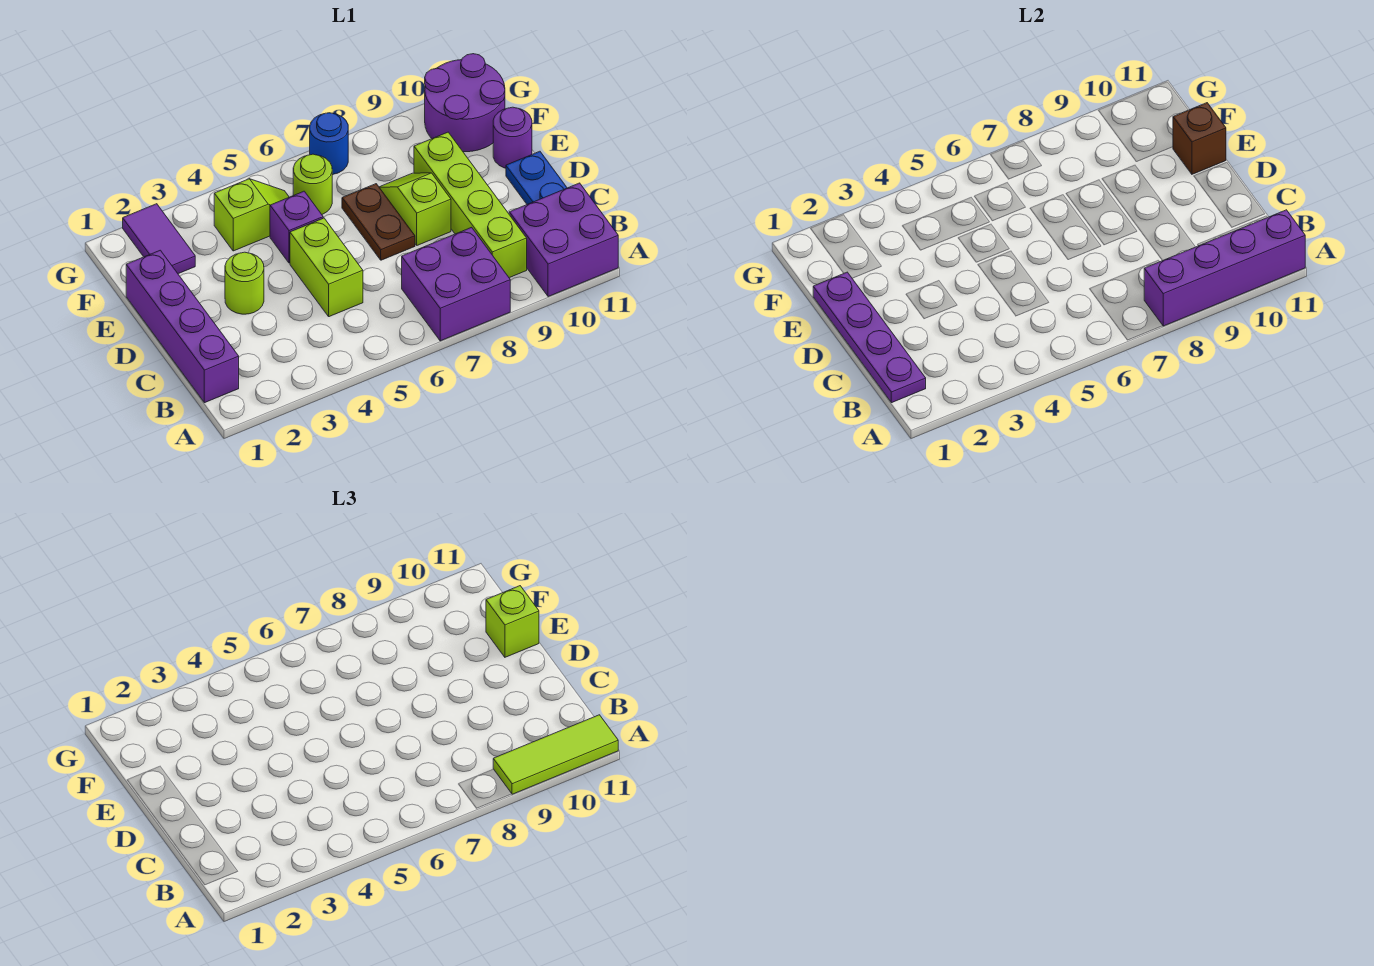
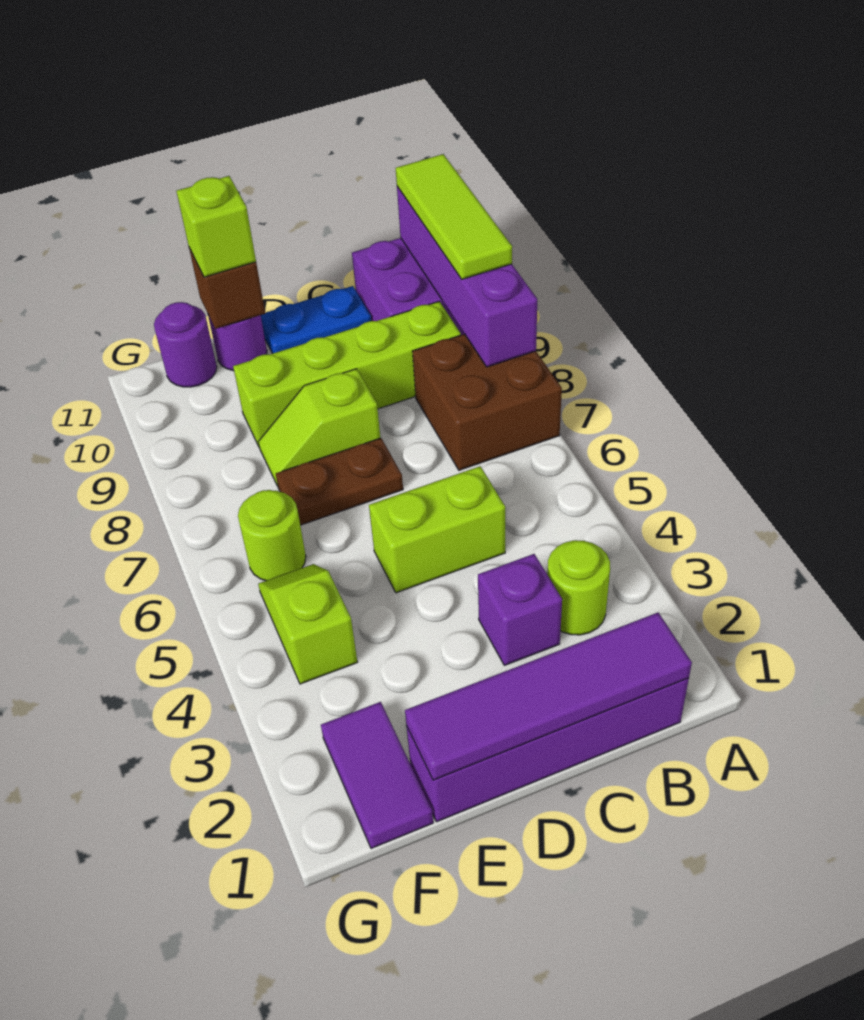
purple 2x2 brick [402,227,510,341] -> brown 2x2 brick [412,334,562,470]
purple 1x4 plate [813,272,926,403] -> purple 1x4 tile [405,613,692,780]
lime 1x1 round brick [225,252,264,314] -> lime 1x1 round brick moved to [548,540,610,635]
purple 1x1 brick [270,191,323,263] -> purple 1x1 brick moved to [478,554,562,665]
purple 1x2 tile [123,204,195,274] -> purple 1x2 tile turned to [321,702,433,849]
purple 2x2 round brick [425,54,505,152] -> purple 1x1 round brick [154,302,217,387]
blue 1x1 round brick [310,113,348,175] -> none

